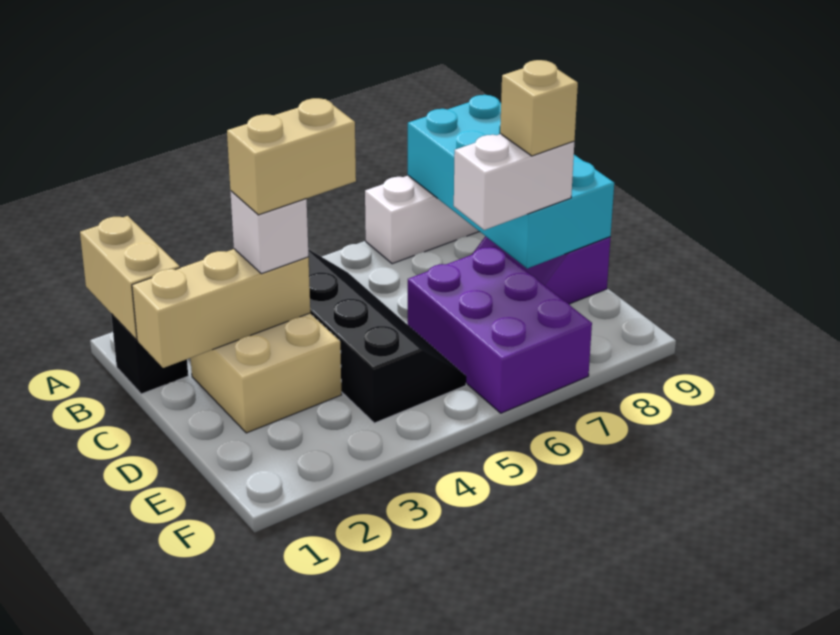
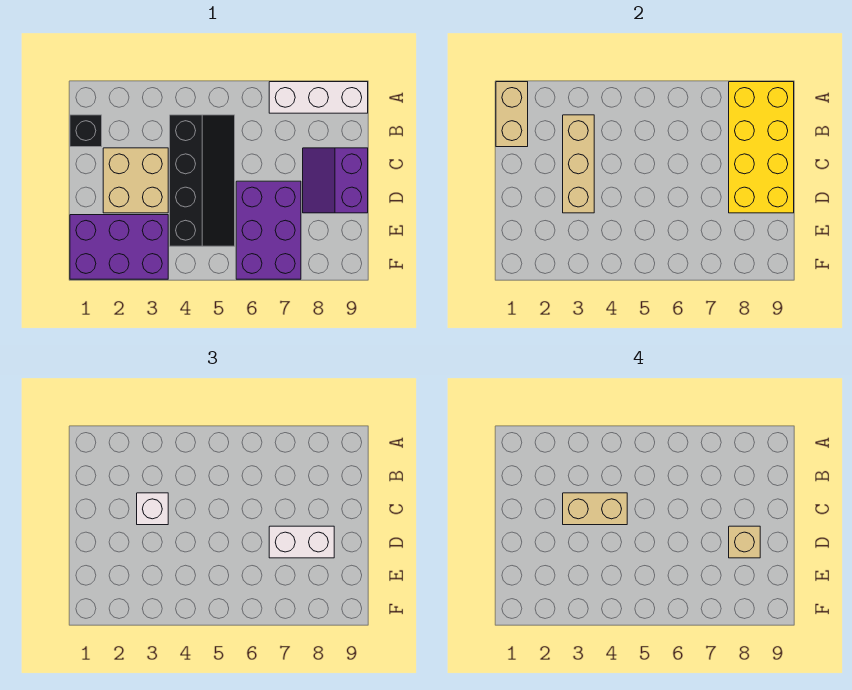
cyan 2x4 brick [408,95,614,268] -> yellow 2x4 brick [729,82,794,213]
tan 1x3 brick [132,249,310,368] -> tan 1x3 brick turned to [563,115,594,213]
none -> purple 2x3 brick [70,215,168,279]

